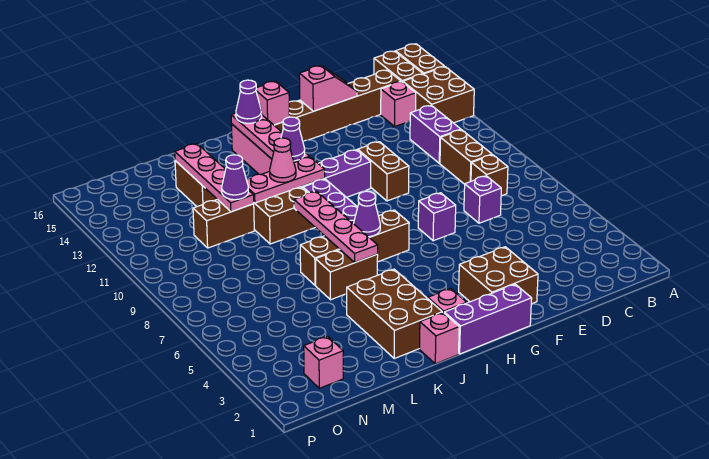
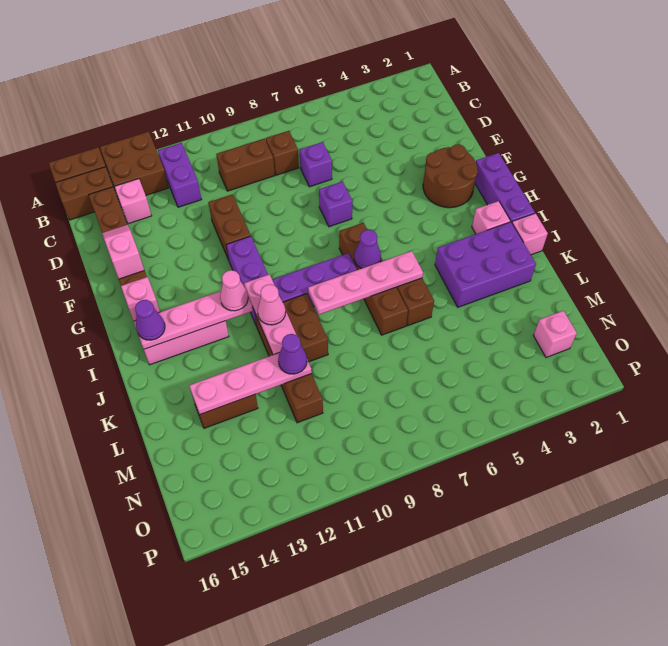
purple 1x2 brick [410,105,461,163] -> purple 1x2 brick turned to [158,143,202,207]
brown 2x2 brick [459,247,538,304] -> brown 2x2 round brick [423,144,478,208]
brown 1x2 brick [358,142,409,201] -> brown 1x2 brick turned to [208,194,251,260]
purple 1x1 cone [281,117,305,161] -> pink 1x1 cone [220,270,248,311]
brown 2x3 brick [347,269,442,358] -> purple 2x3 brick [435,222,536,307]

